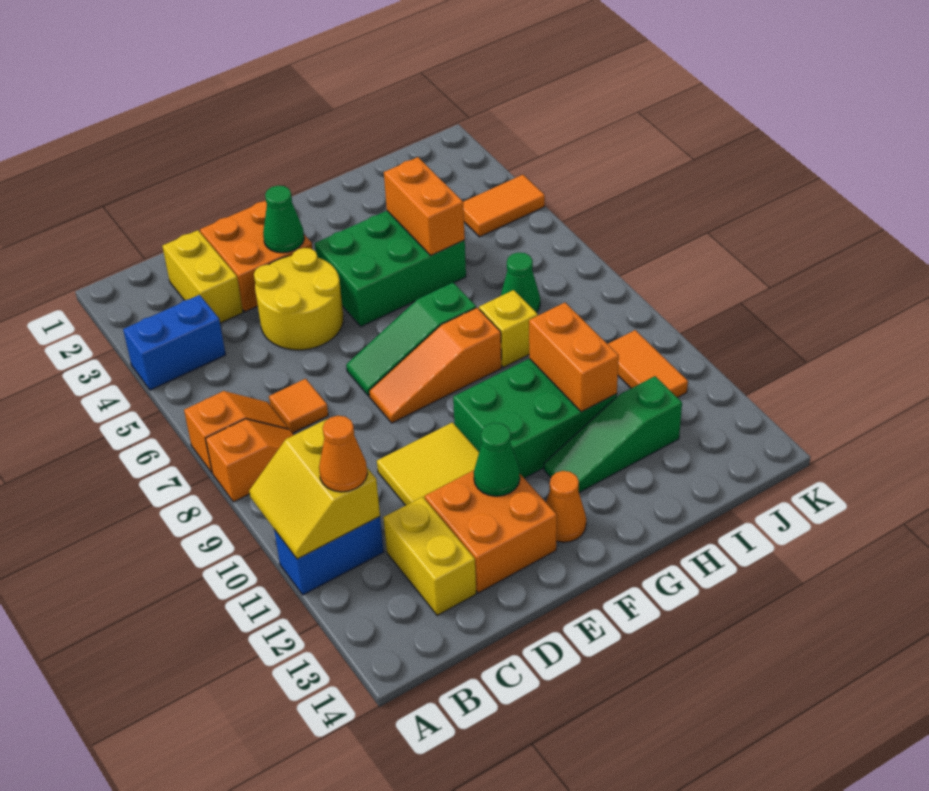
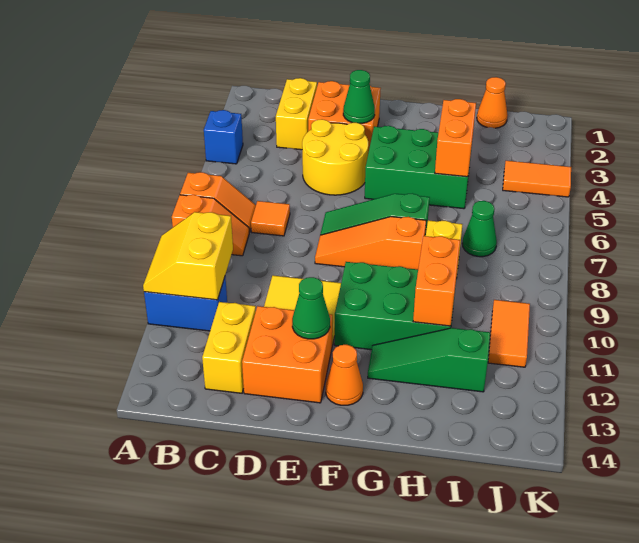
blue 1x2 brick [123,295,226,390] -> blue 1x1 brick [204,110,243,164]
orange 1x1 cone [319,416,367,492] -> orange 1x1 cone moved to [477,77,508,128]

